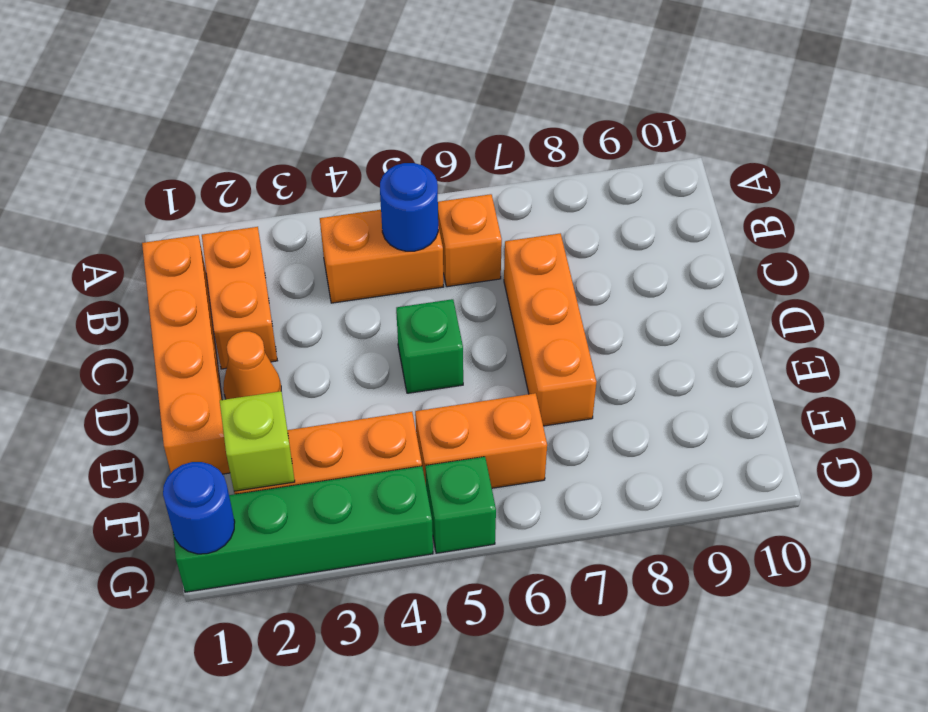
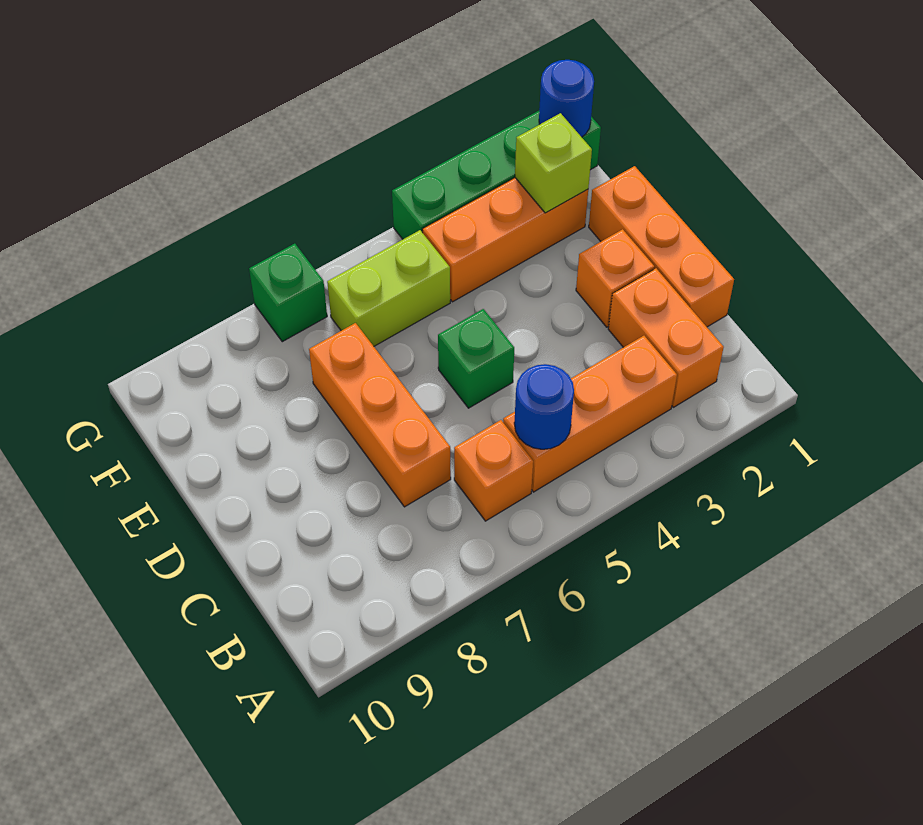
orange 1x4 brick [142,235,230,474] -> orange 1x3 brick [589,166,734,327]
orange 1x2 brick [320,210,444,303] -> orange 1x3 brick [503,336,677,492]
orange 1x1 cone [223,331,281,399] -> orange 1x1 brick [576,229,654,327]
orange 1x2 brick [415,393,547,488] -> lime 1x2 brick [327,230,450,346]
green 1x1 brick [425,457,496,553] -> green 1x1 brick moved to [249,244,327,342]

